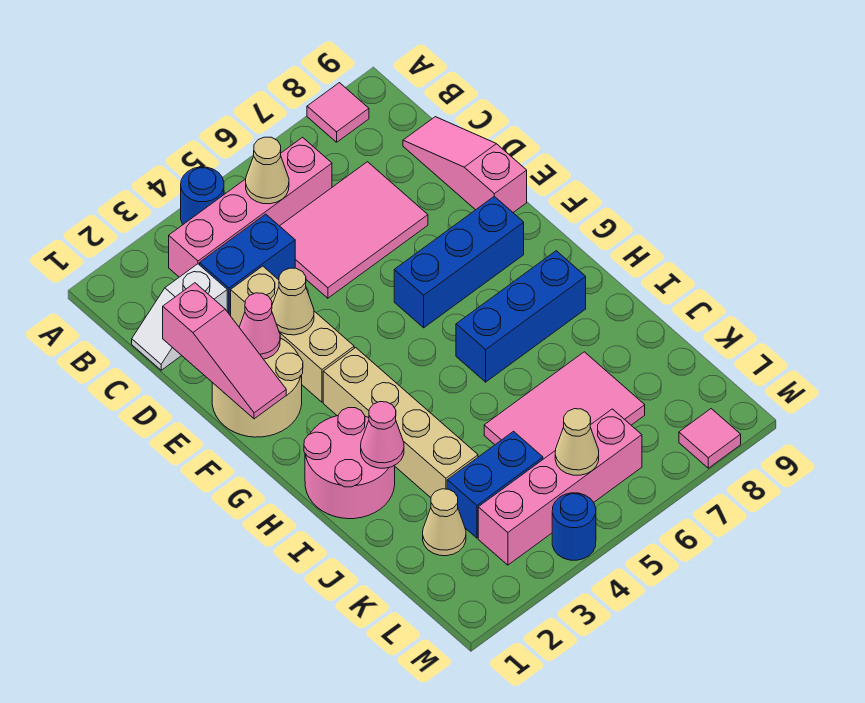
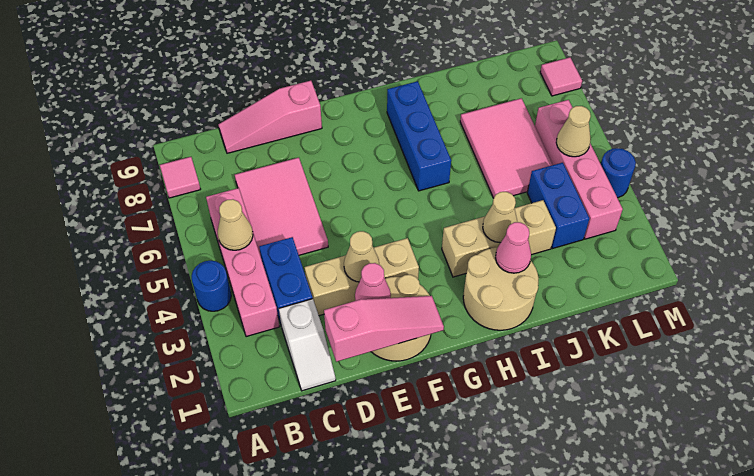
blue 1x3 brick [394,196,524,328] -> none
tan 1x4 brick [323,348,478,498] -> tan 1x3 brick [442,200,556,277]
pink 2x2 round brick [304,408,395,519] -> tan 2x2 round brick [463,247,539,330]
tan 1x1 cone [423,489,466,556] -> tan 1x1 cone moved to [483,192,517,243]

